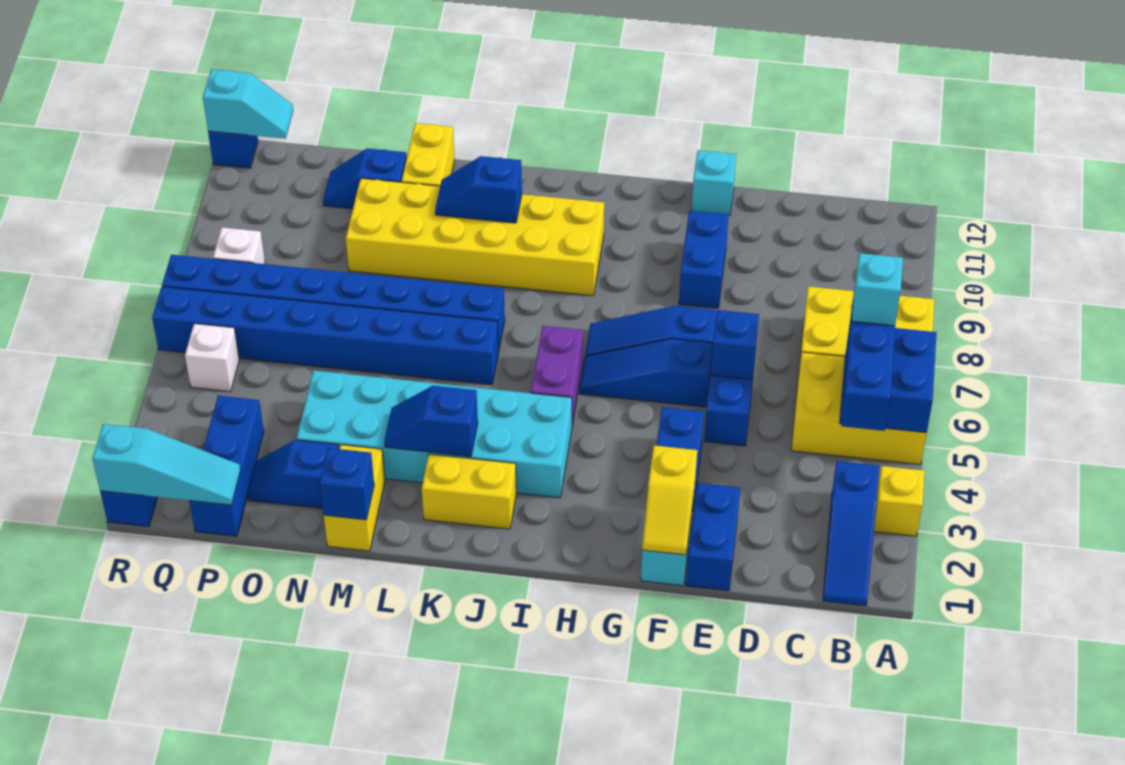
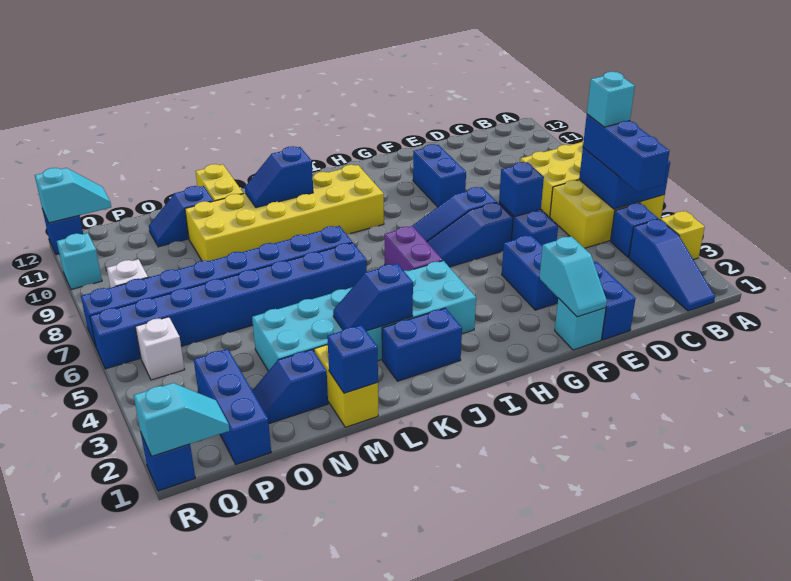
none -> blue 1x1 brick [610,203,658,257]
yellow 1x2 slope [642,445,697,555] -> cyan 1x2 slope [539,236,607,317]
cyan 1x1 brick [692,150,736,215] -> cyan 1x1 brick moved to [57,233,102,289]
yellow 1x2 brick [422,454,516,529] -> blue 1x2 brick [382,308,462,381]
cyan 1x3 slope [92,424,241,505] -> cyan 1x2 slope [134,383,230,456]

